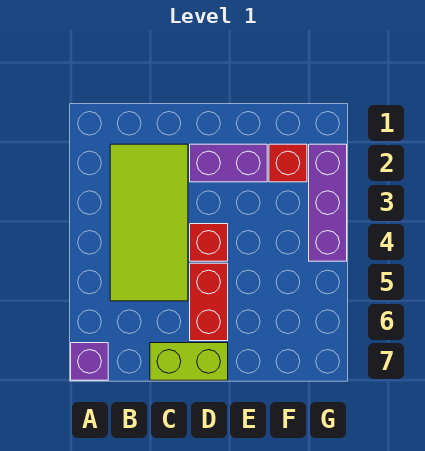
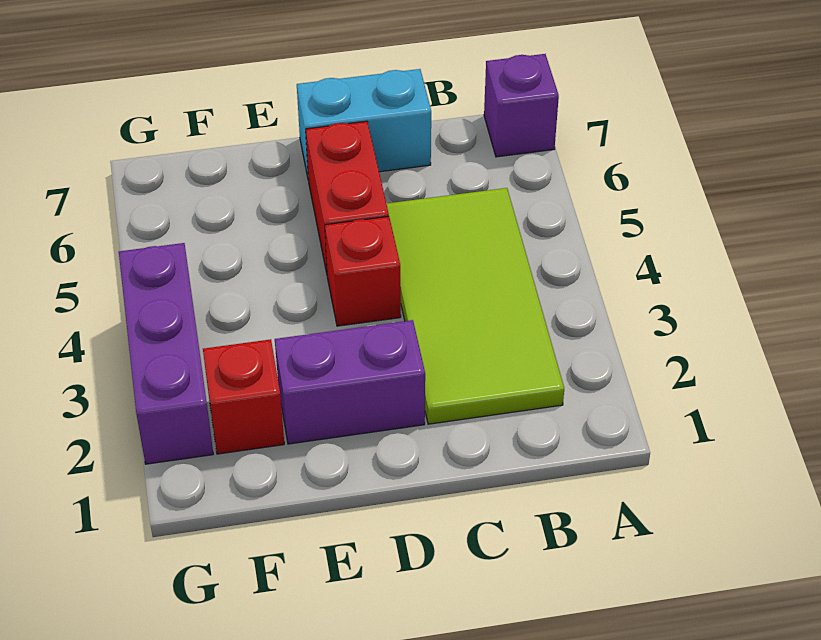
lime 1x2 brick [150,343,228,380] -> cyan 1x2 brick [297,69,431,177]

